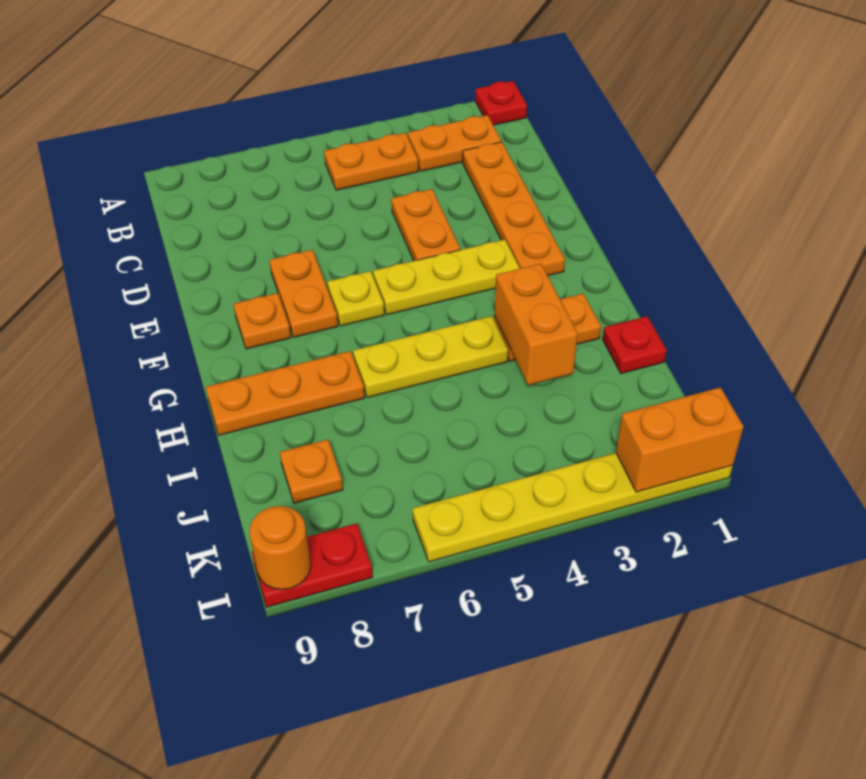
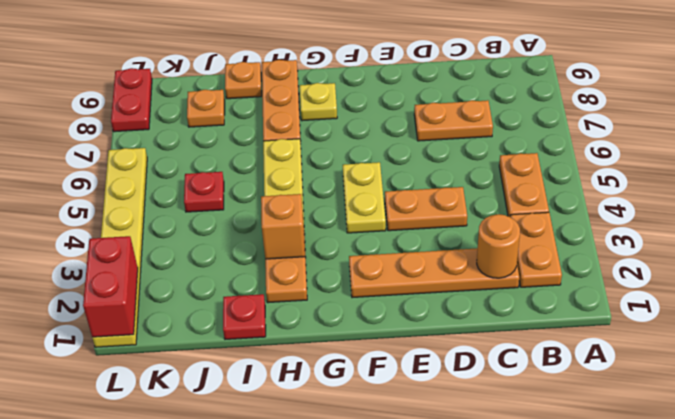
red 1x1 plate [475,81,527,125] -> red 1x1 plate moved to [184,172,224,212]
orange 1x2 plate [269,250,338,337] -> orange 1x2 plate moved to [414,100,493,141]
yellow 1x3 plate [373,240,520,315] -> yellow 1x2 plate [343,162,386,233]
yellow 1x1 plate [327,271,384,326] -> yellow 1x1 plate moved to [300,83,337,121]
orange 1x1 plate [234,293,291,349] -> orange 1x1 plate moved to [225,62,262,99]
orange 1x2 brick [495,264,578,385] -> orange 1x1 brick [261,194,305,259]
orange 1x2 brick [616,387,744,492] -> red 1x2 brick [83,236,138,337]
orange 1x1 round brick [249,506,311,590] -> orange 1x1 round brick moved to [477,214,520,278]

